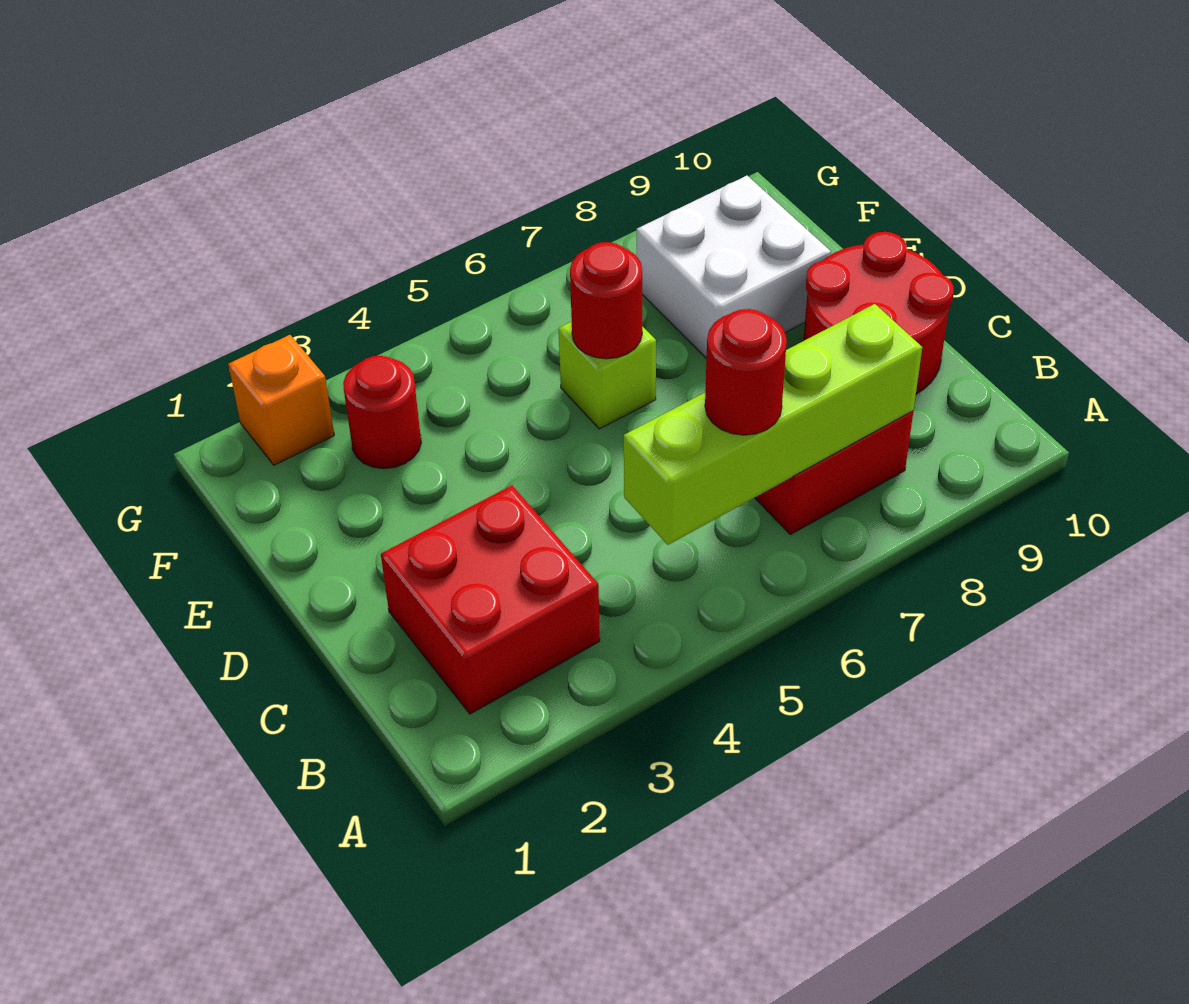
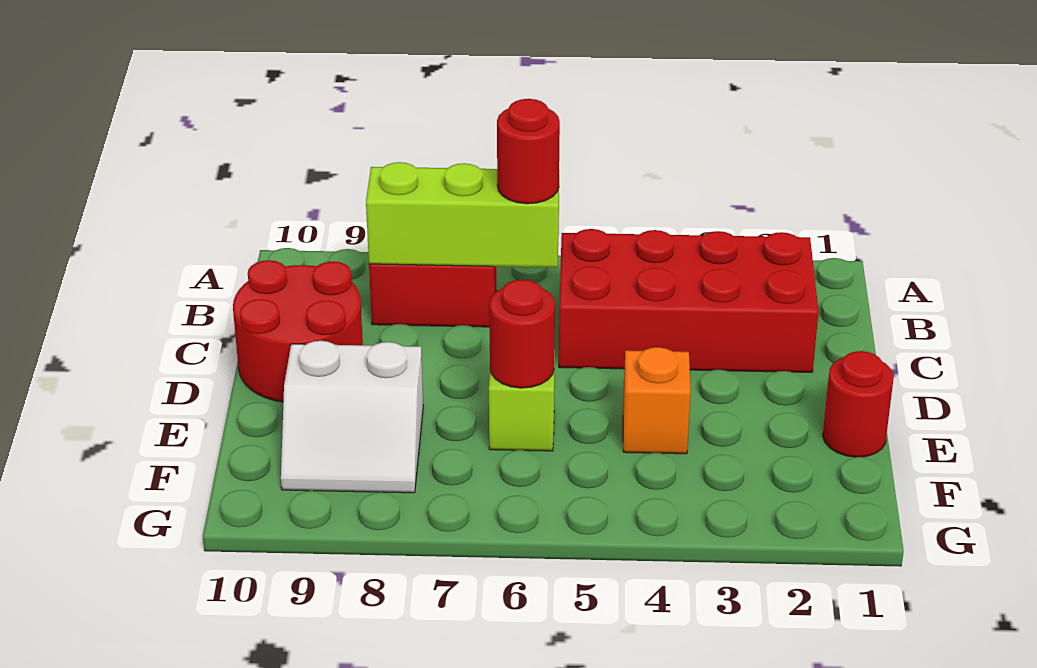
red 2x2 brick [381,486,600,714] -> red 2x4 brick [559,229,819,372]
lime 1x4 brick [624,304,922,545] -> lime 1x3 brick [366,162,559,267]
white 2x2 brick [637,176,831,359] -> white 2x2 slope [281,341,423,493]
red 1x1 round brick [343,356,421,469] -> red 1x1 round brick moved to [823,351,894,457]
orange 1x1 brick [228,335,334,465] -> orange 1x1 brick moved to [623,347,691,454]

